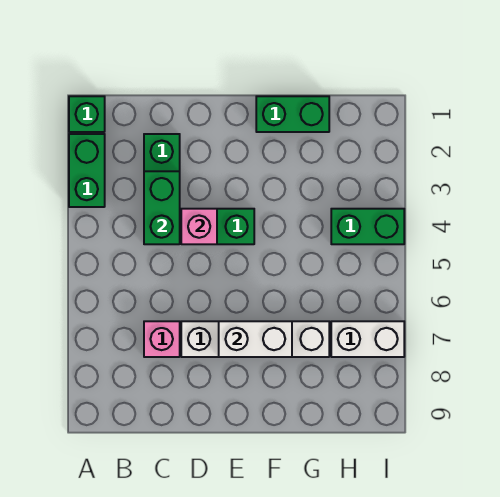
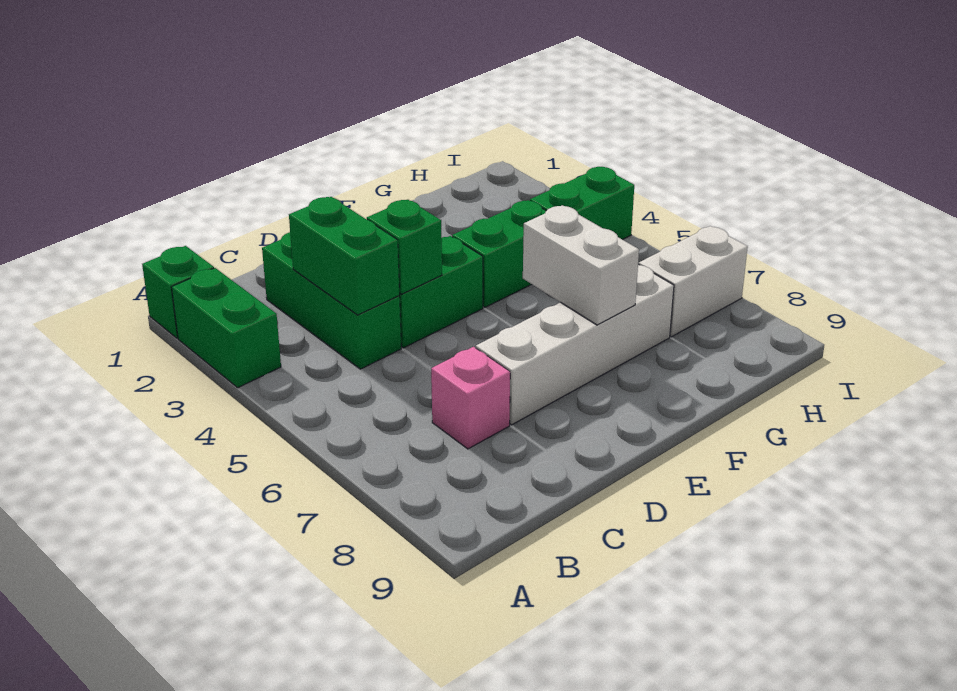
pink 1x1 brick [181,209,217,244] -> green 1x1 brick [367,200,442,294]
white 1x2 brick [219,321,292,357] -> white 1x2 brick turned to [523,205,639,325]
green 1x2 brick [256,96,329,132] -> green 1x2 brick moved to [452,200,546,307]

